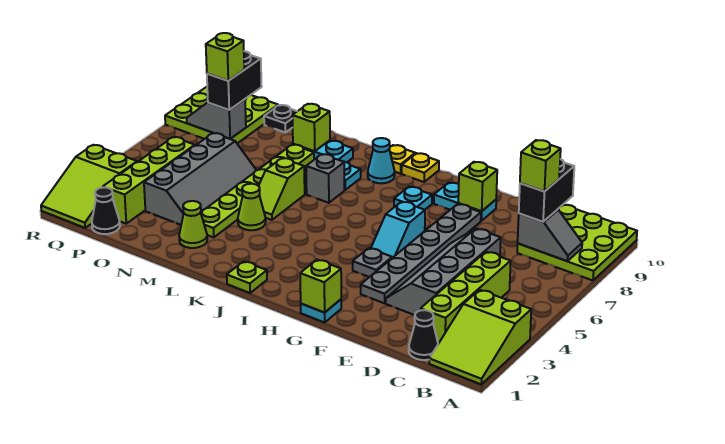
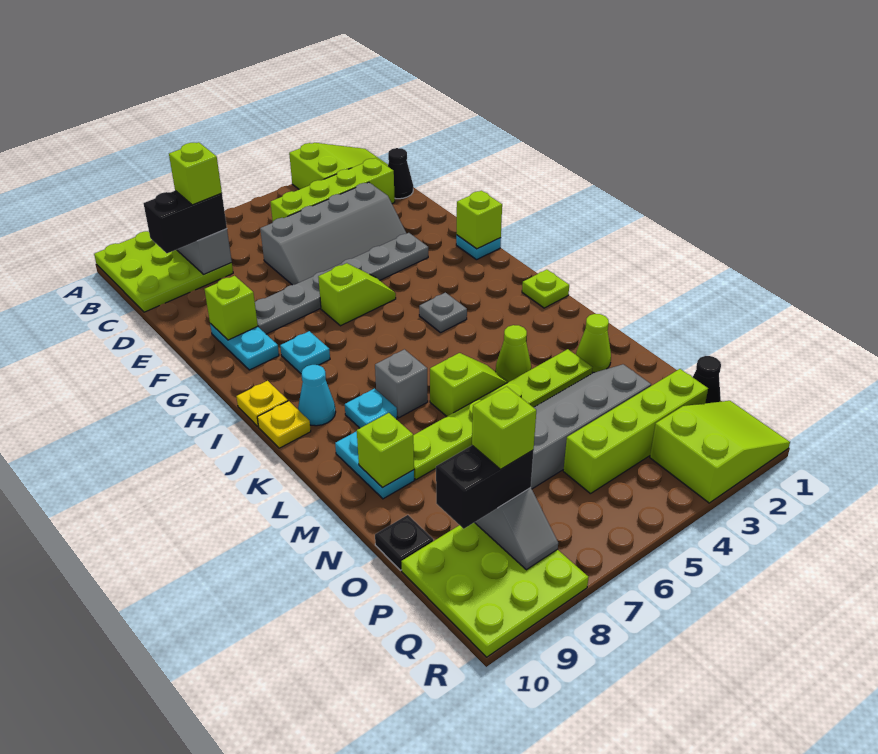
grey 1x1 plate [353,248,392,277] -> grey 1x1 plate moved to [419,293,467,333]
cyan 1x2 slope [371,201,425,258] -> lime 1x2 slope [318,263,396,326]

